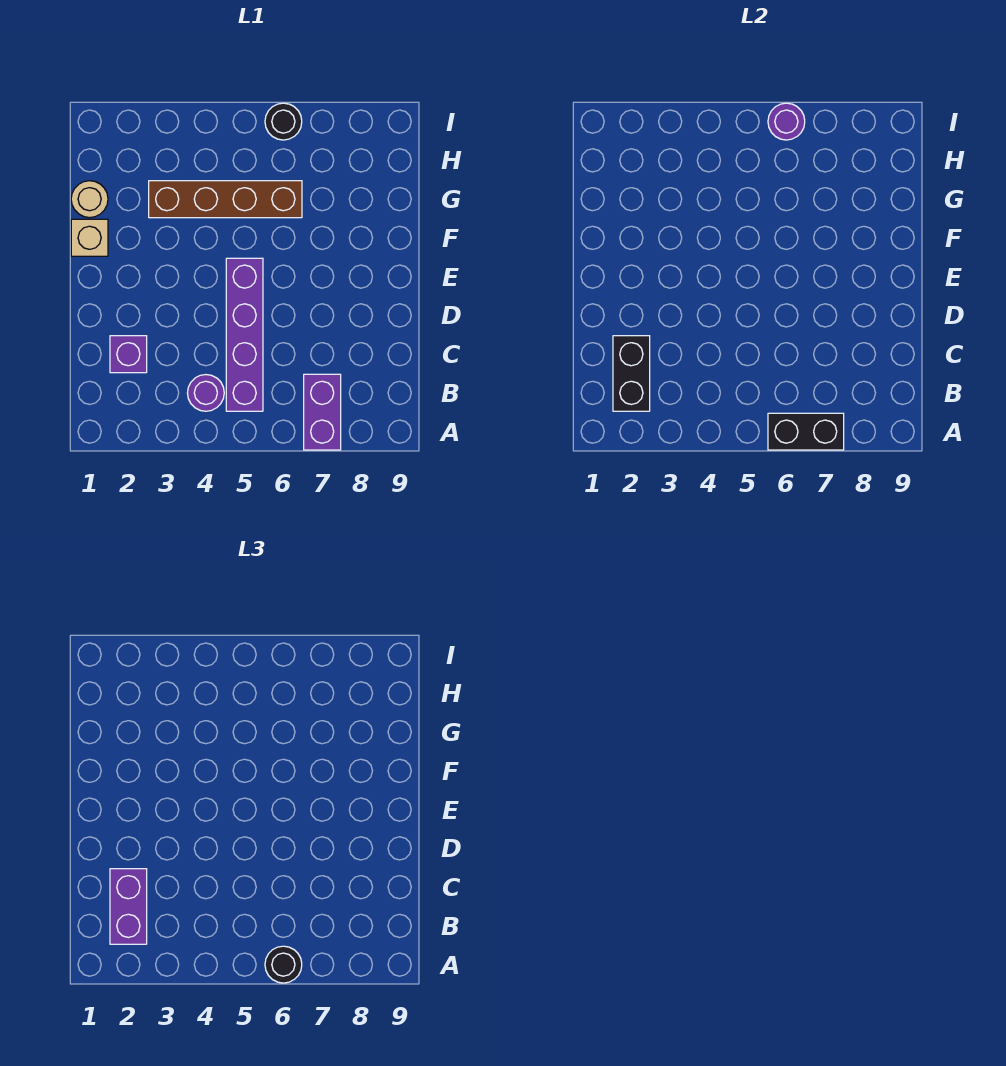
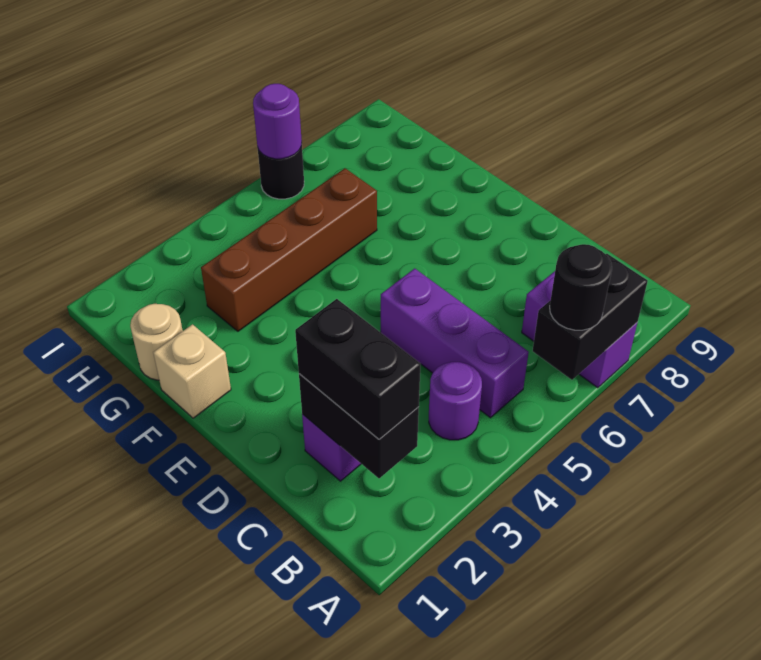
purple 1x2 brick [110,869,147,944] -> black 1x2 brick [295,299,421,439]
purple 1x4 brick [226,258,263,411] -> purple 1x3 brick [381,268,529,418]

